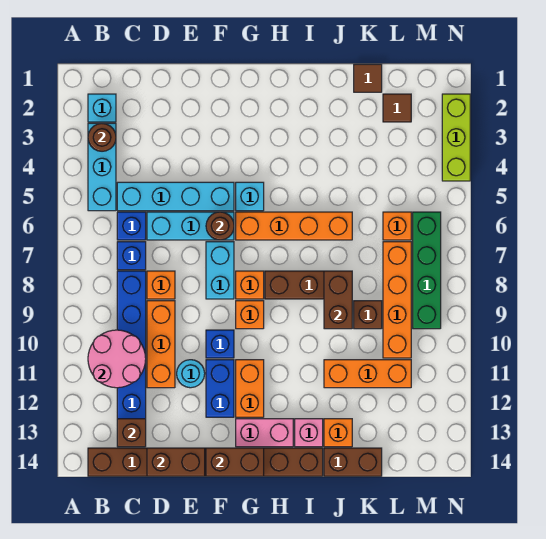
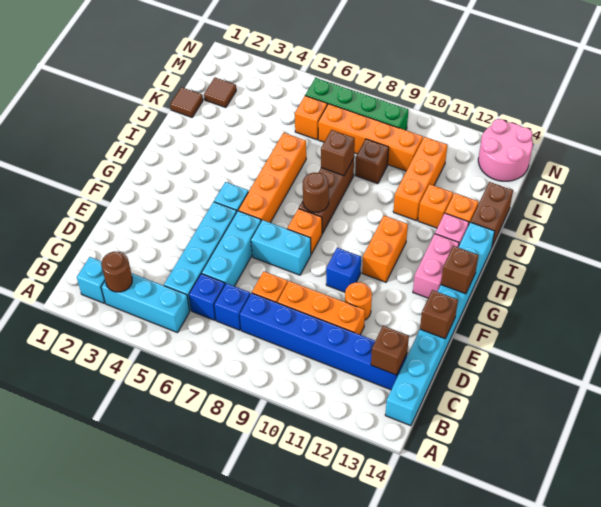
pink 2x2 round brick [88,330,146,388] -> pink 2x2 round brick moved to [478,119,533,181]
brown 1x8 brick [88,448,323,476] -> cyan 1x8 brick [385,222,495,426]
brown 1x2 brick [147,448,205,476] -> brown 1x1 brick [420,290,458,339]
cyan 1x1 round brick [177,360,205,388] -> orange 1x1 round brick [345,282,372,320]
brown 1x1 round brick [206,212,234,240] -> brown 1x1 round brick moved to [303,173,329,212]
blue 1x2 brick [206,360,234,417] -> none
brown 1x2 brick [206,448,264,476] -> brown 1x1 brick [441,246,478,294]
orange 1x1 brick [236,301,264,329] -> orange 1x1 brick moved to [418,184,453,228]
orange 1x2 brick [236,360,264,417] -> orange 1x2 brick turned to [362,216,408,282]
brown 1x2 brick [324,271,352,329] -> brown 1x1 brick [321,130,355,176]
lime 1x3 brick [442,94,470,181] -> none

